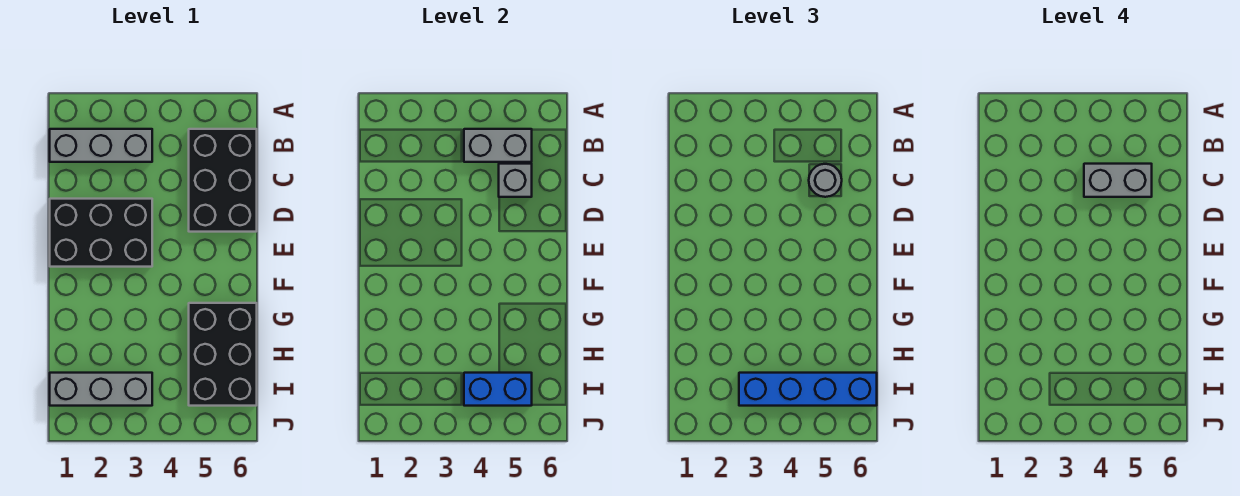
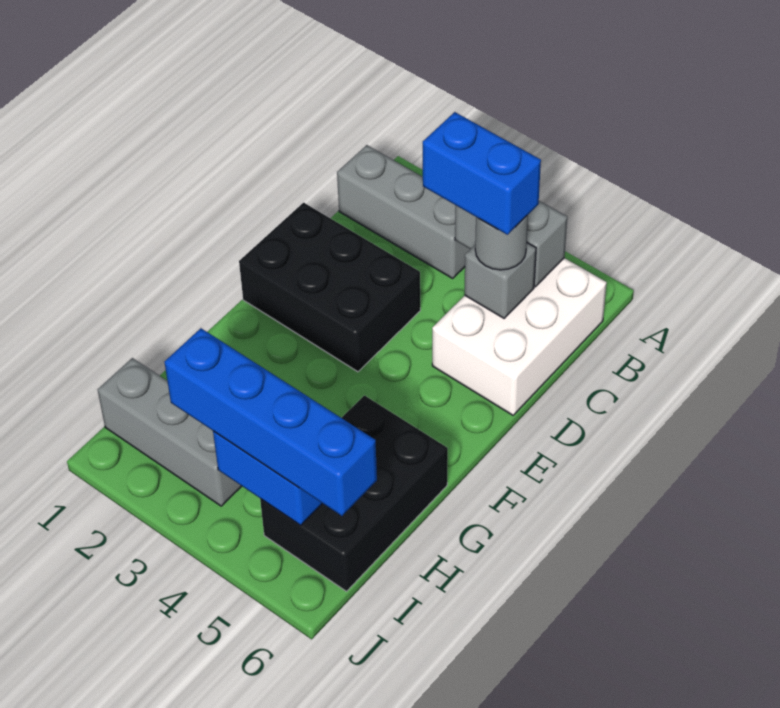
black 2x3 brick [189,129,257,232] -> white 2x3 brick [432,258,607,415]
grey 1x2 brick [1084,164,1152,197] -> blue 1x2 brick [423,112,541,235]

